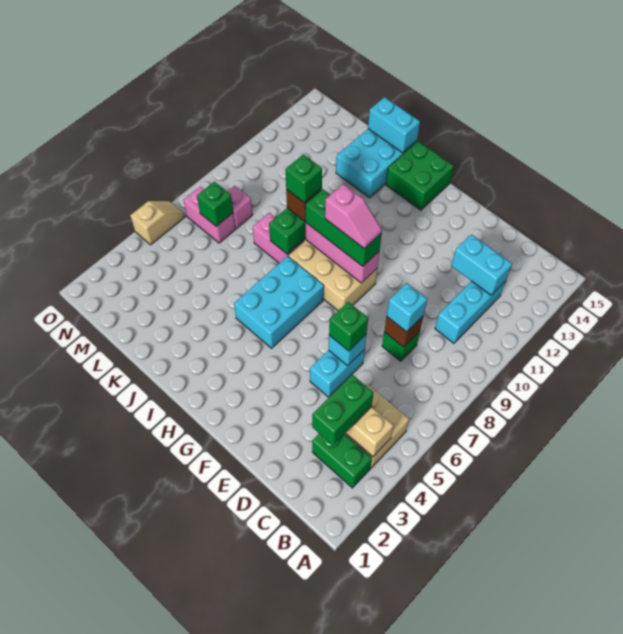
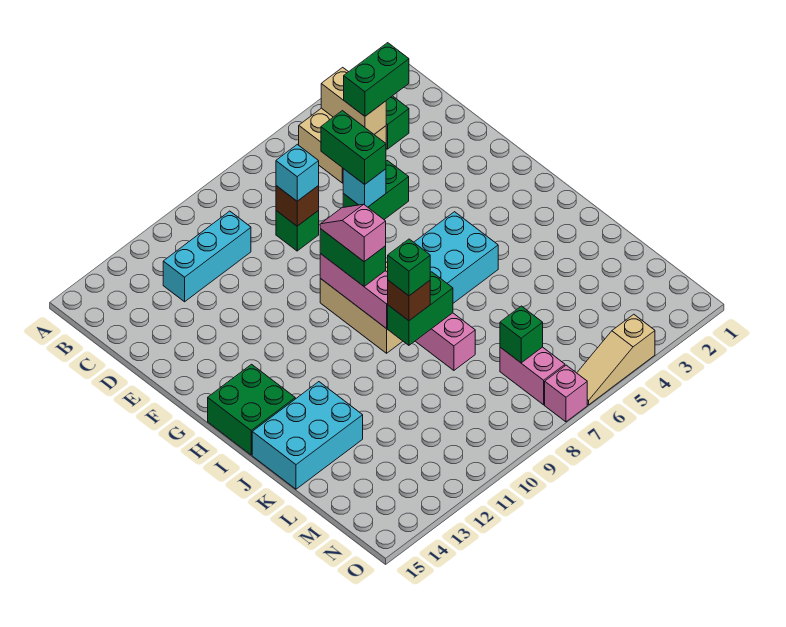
cyan 1x2 brick [451,234,512,295] -> none
cyan 1x2 brick [310,350,365,397] -> green 1x2 brick [343,161,409,219]
green 1x1 brick [329,302,368,351] -> green 1x2 brick [321,111,386,184]
green 1x3 brick [305,189,382,266] -> green 1x2 brick [320,229,386,286]
cyan 1x2 brick [368,97,420,153] -> none
pink 1x1 brick [227,186,253,228] -> pink 1x1 brick moved to [545,365,587,422]
tan 1x2 slope [130,201,185,245] -> tan 1x3 slope [577,314,655,405]

